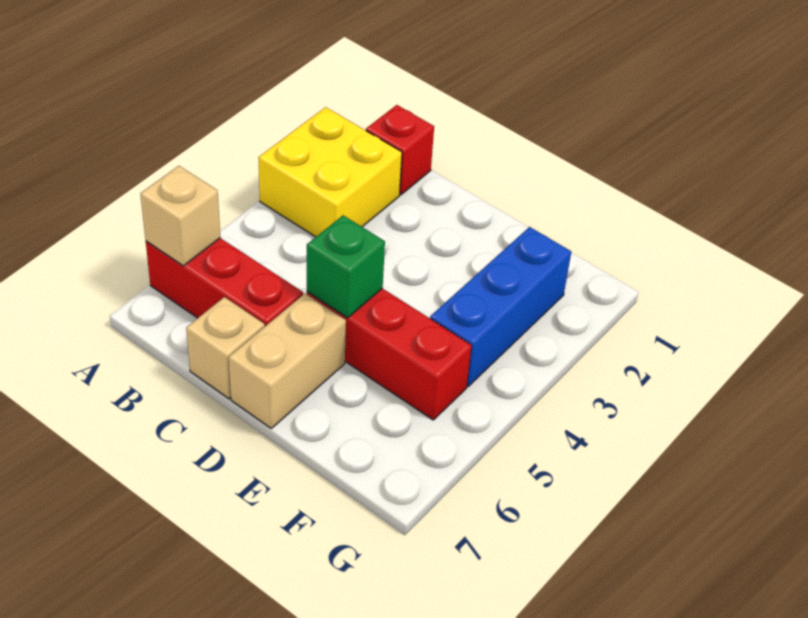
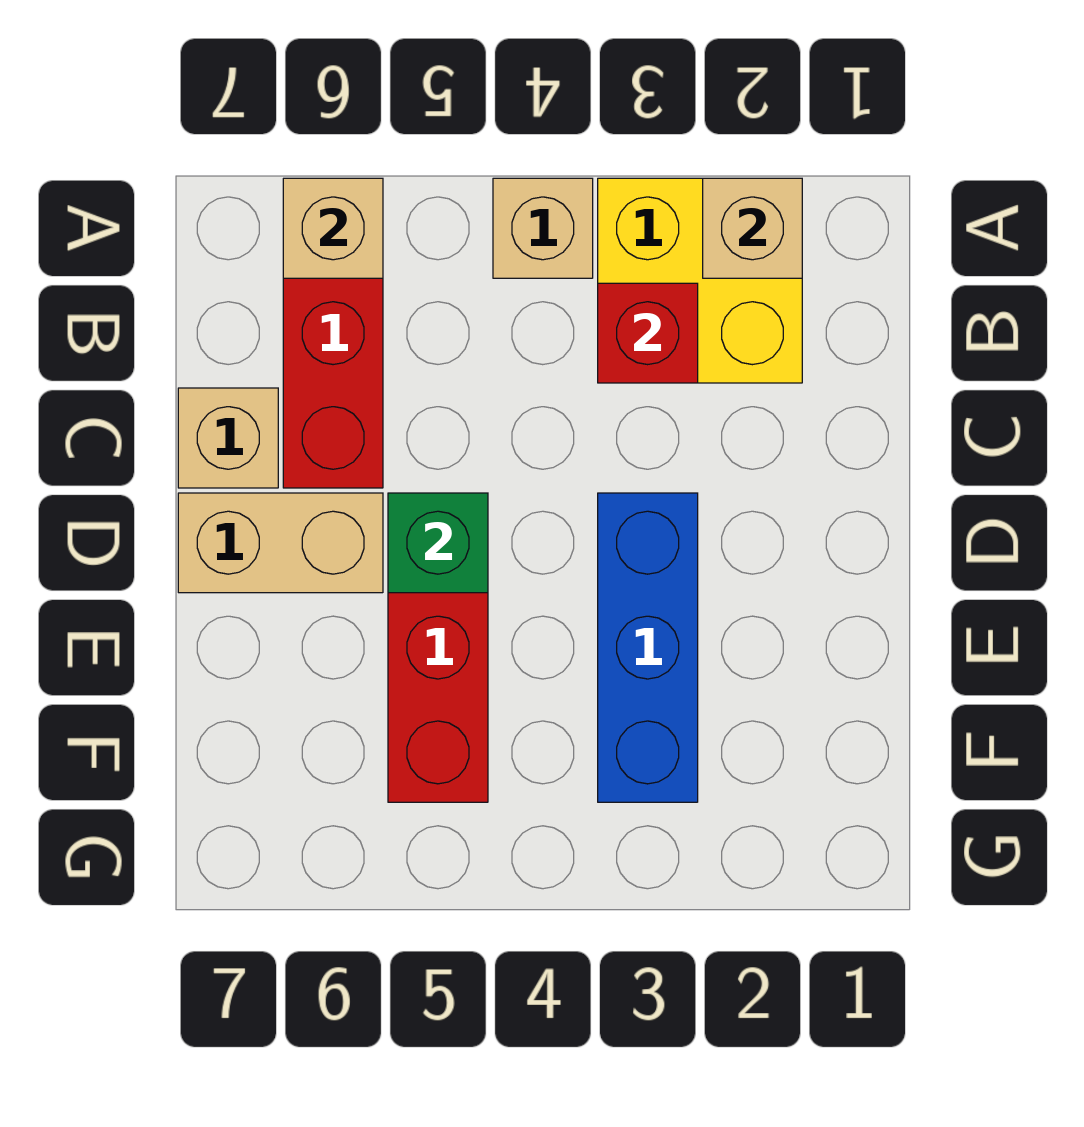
none -> tan 1x1 brick [703,178,802,278]
none -> tan 1x1 brick [493,178,593,278]
red 1x1 brick [366,105,434,195] -> red 1x1 brick moved to [598,283,698,383]
blue 1x3 brick [430,227,571,386] -> blue 1x3 brick turned to [598,493,698,802]

